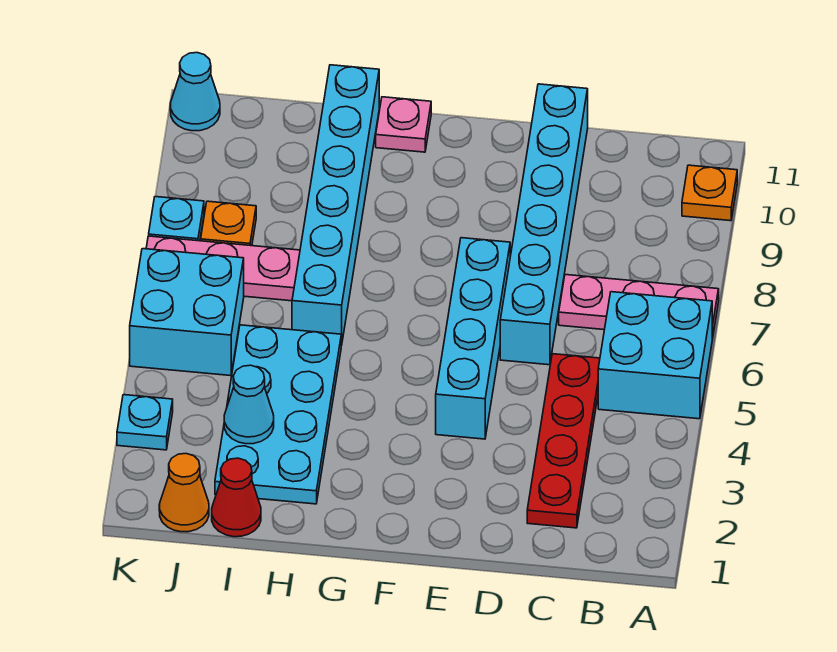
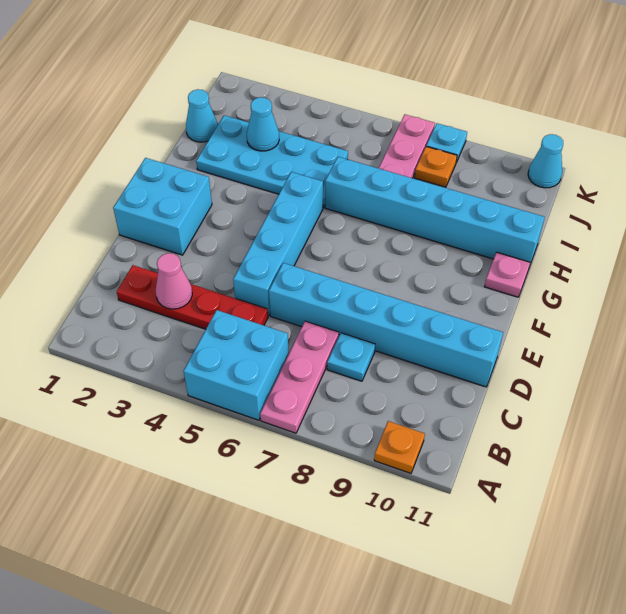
none -> pink 1x1 cone [156,253,192,309]
cyan 1x4 brick [436,238,510,439] -> cyan 1x4 brick turned to [233,172,323,316]
red 1x1 cone [212,458,261,537] -> cyan 1x1 cone [186,89,218,142]
orange 1x1 cone [159,454,209,532] -> none
cyan 2x2 brick [130,249,244,376] -> cyan 2x2 brick moved to [113,158,212,255]
cyan 1x1 plate [117,395,173,450] -> cyan 1x1 plate moved to [327,333,375,381]

